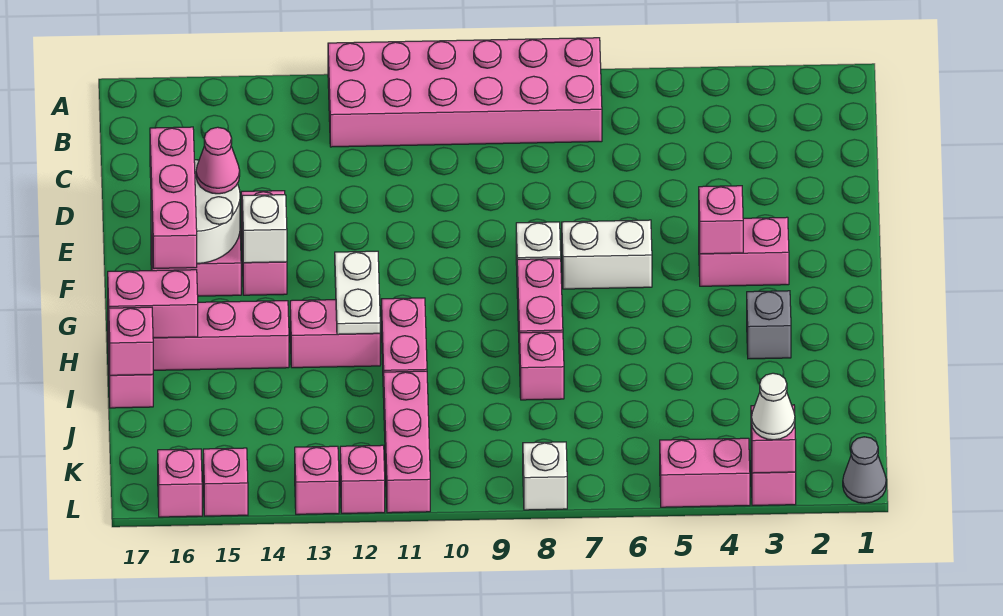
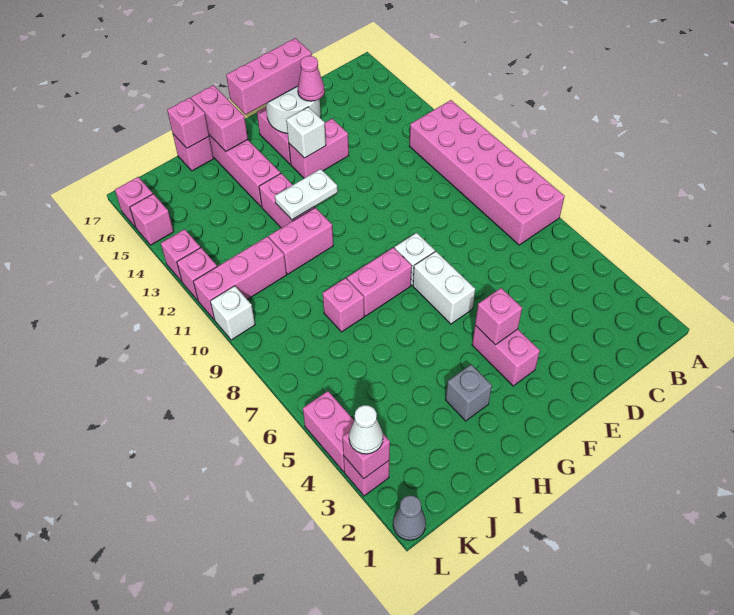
white 1x1 brick [523,442,567,510] -> white 1x1 brick moved to [210,286,255,340]

